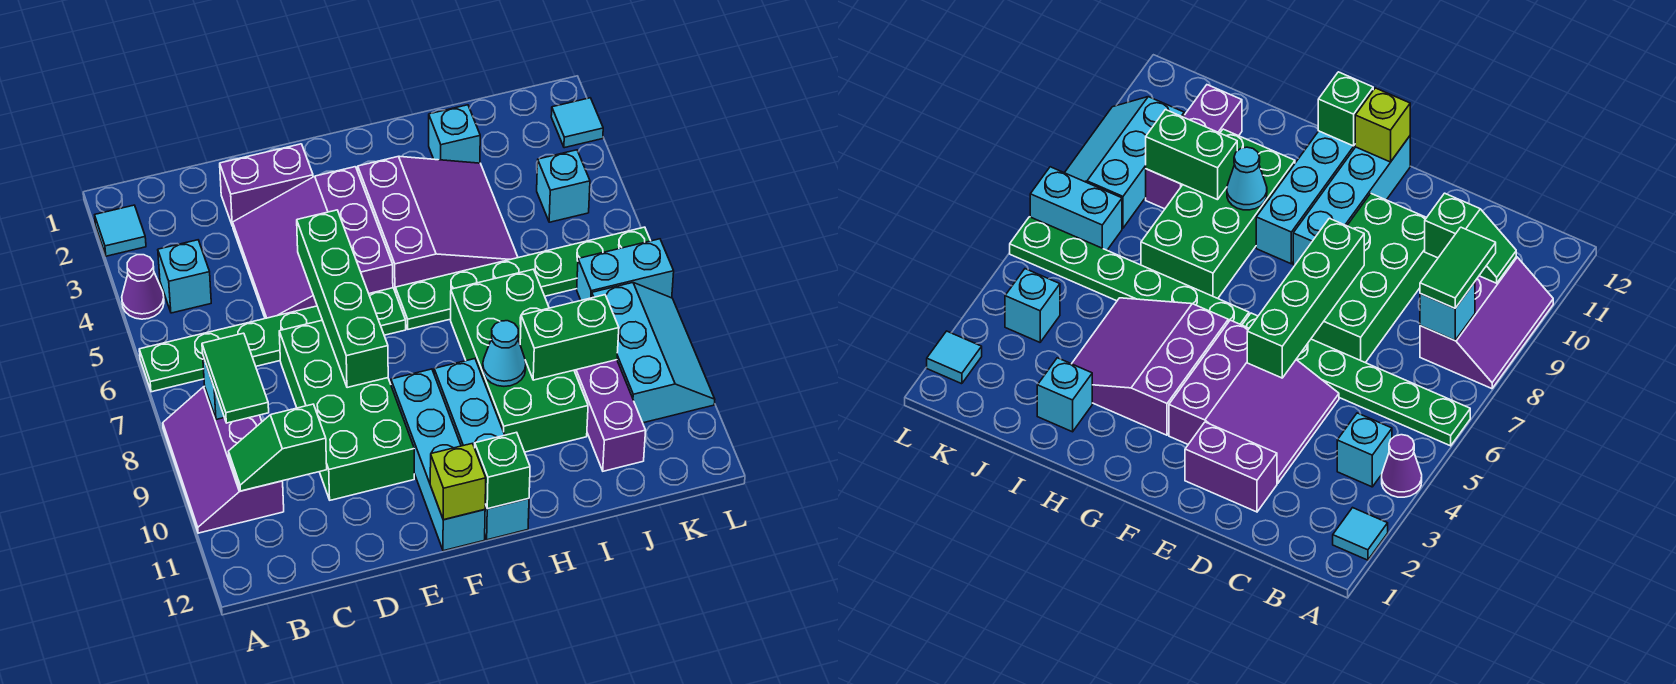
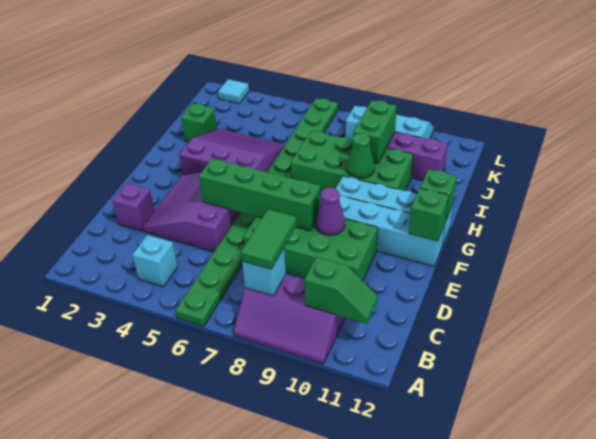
cyan 1x1 tile [95,205,146,256] -> none
purple 1x1 cone [122,255,164,319] -> purple 1x1 cone moved to [316,188,345,235]
green 1x2 tile [202,333,269,423] -> green 1x2 tile turned to [241,209,297,269]
green 1x2 slope [228,404,327,491] -> green 1x2 slope turned to [304,257,378,324]
purple 1x2 brick [220,144,313,226] -> purple 1x1 brick [112,183,154,231]
purple 3x3 slope [233,167,393,318] -> purple 3x3 slope turned to [142,172,240,252]
lime 1x1 brick [430,443,486,520] -> green 1x1 brick [409,188,449,241]
cyan 1x1 cone [483,321,526,386] -> green 1x1 cone [347,133,374,178]
cyan 1x1 brick [429,105,480,163] -> green 1x1 brick [181,104,217,142]
cyan 1x1 brick [537,150,590,222] -> none
cyan 1x2 brick [577,239,674,300] -> none

